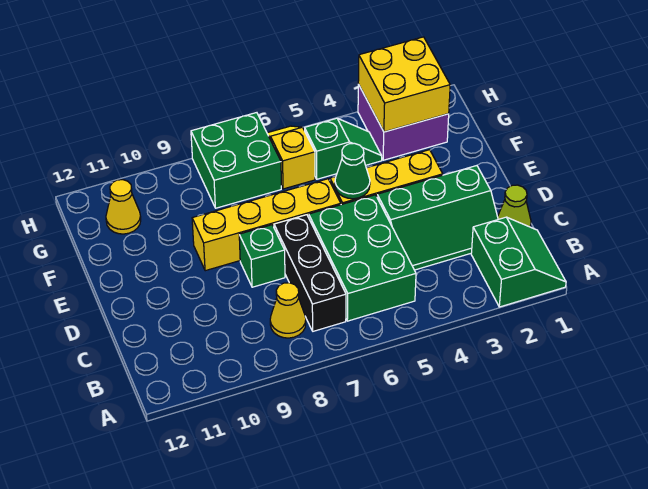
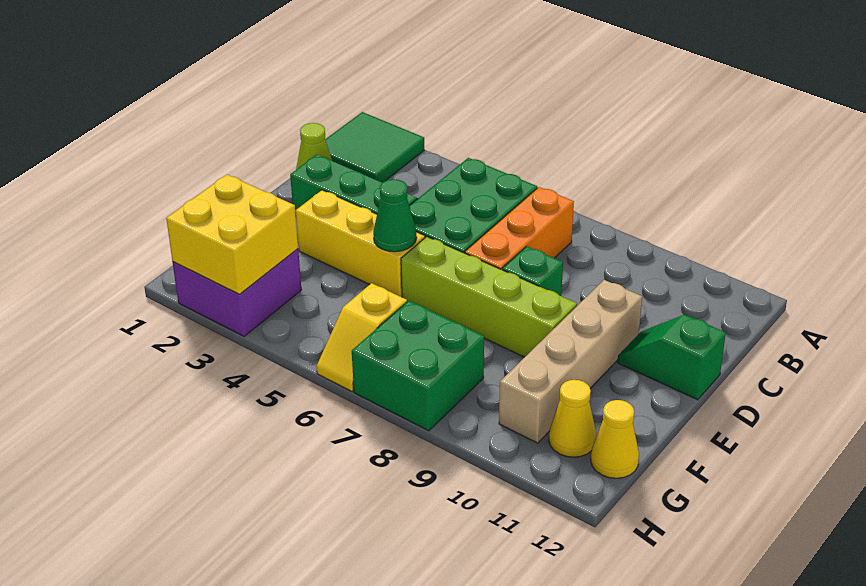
green 2x2 slope [471,217,566,307] -> green 2x2 tile [325,112,424,183]
black 1x3 brick [274,215,346,331] -> orange 1x3 brick [465,187,574,270]
yellow 1x1 cone [270,283,306,338] -> yellow 1x1 cone moved to [591,400,639,478]
none -> tan 1x4 brick [499,280,642,443]
yellow 1x4 brick [192,179,341,271] -> lime 1x4 brick [401,237,577,357]
green 1x2 slope [305,118,382,179] -> green 1x2 slope moved to [617,315,726,400]

